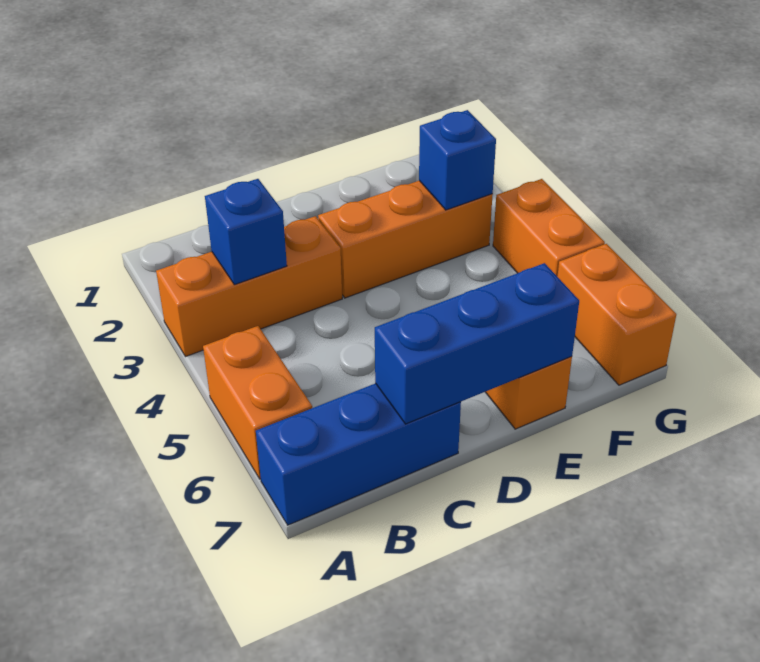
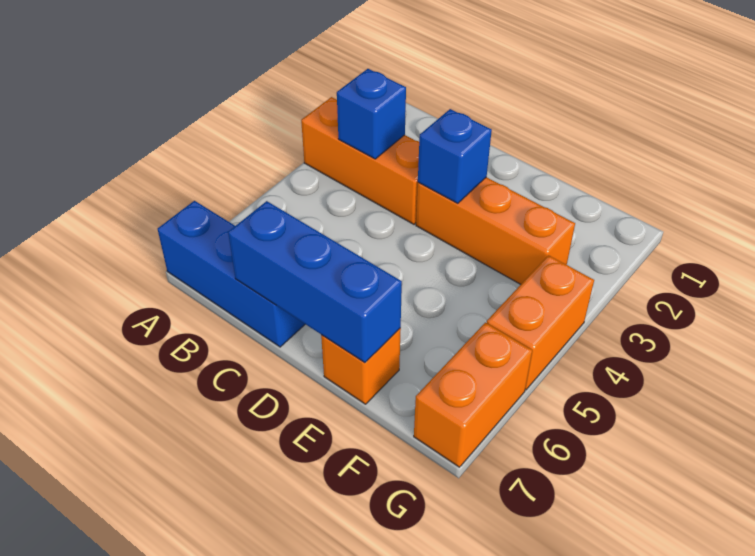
orange 1x2 brick [203,326,312,479] -> none
blue 1x1 brick [419,110,496,210] -> blue 1x1 brick moved to [418,109,492,203]

